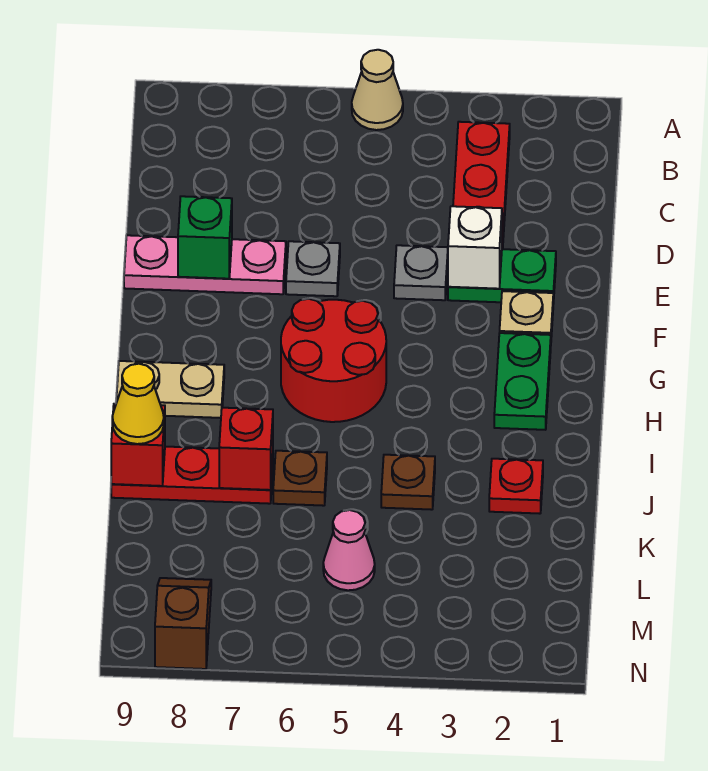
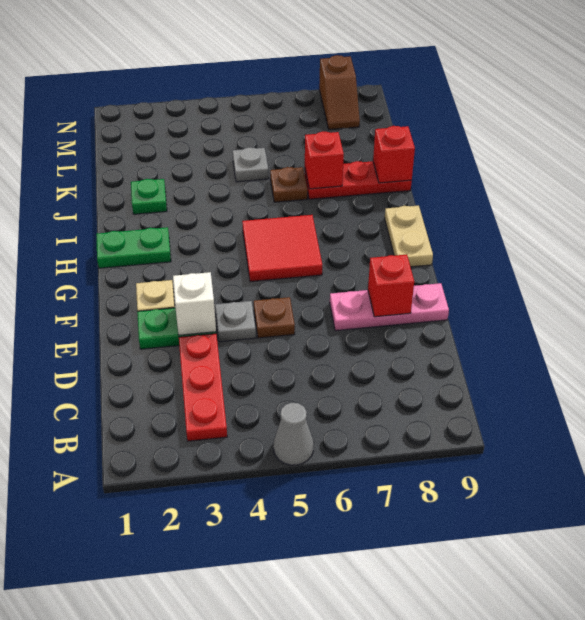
tan 1x1 cone [352,50,403,130] -> grey 1x1 cone [273,403,314,465]
grey 1x1 plate [286,241,340,296] -> grey 1x1 plate moved to [233,147,269,182]
green 1x1 brick [178,196,232,279] -> red 1x1 brick [368,254,414,317]
green 1x2 plate [494,333,551,430] -> green 1x2 plate turned to [96,227,171,268]
red 2x2 round brick [281,299,386,422] -> red 2x2 tile [242,215,322,282]
tan 1x2 plate [116,361,224,418] -> tan 1x2 plate turned to [385,205,433,267]
red 1x1 plate [489,459,543,514] -> green 1x1 plate [131,179,167,214]
brown 1x1 plate [381,455,435,510] -> brown 1x1 plate moved to [254,297,295,338]
yellow 1x1 cone [112,364,164,444] -> none
pink 1x1 cone [323,510,375,590] -> none

